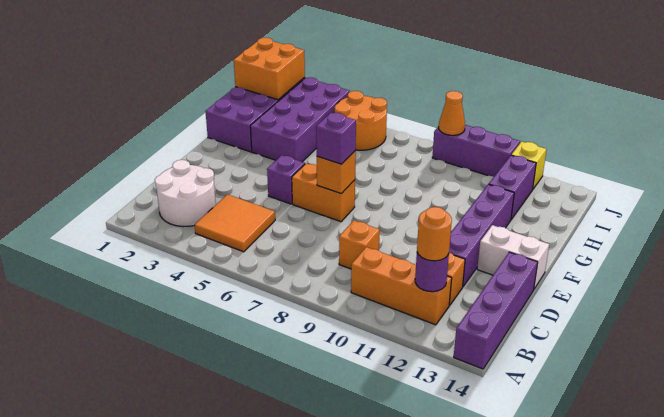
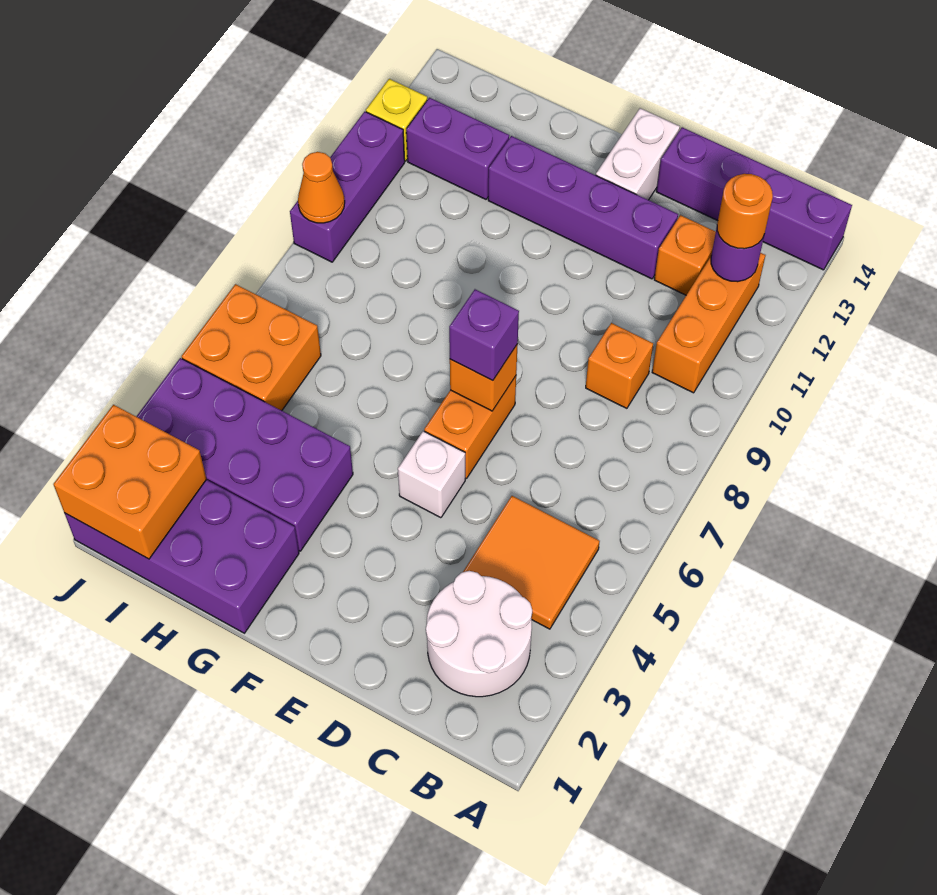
purple 1x1 brick [267,155,305,204] -> white 1x1 brick [398,431,465,518]
orange 2x2 round brick [334,91,387,150] -> orange 2x2 brick [182,284,321,411]

